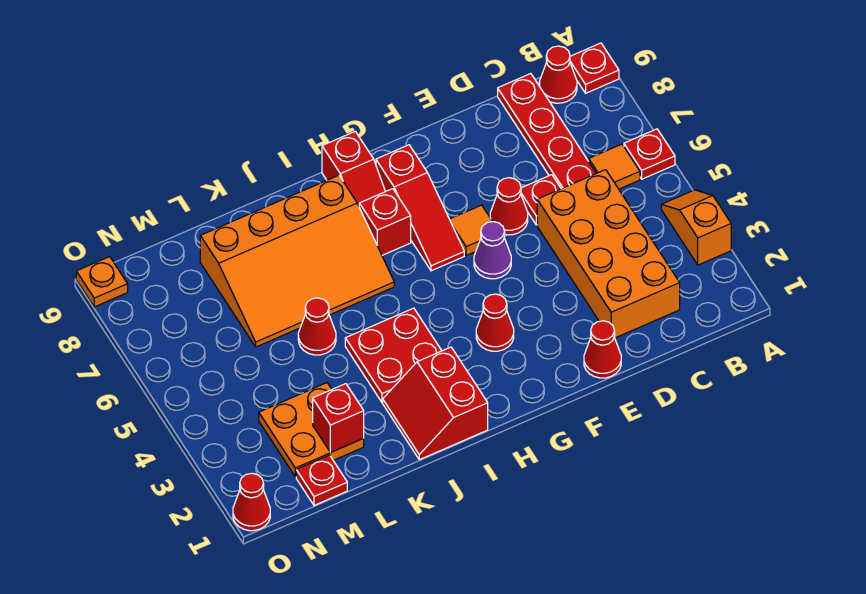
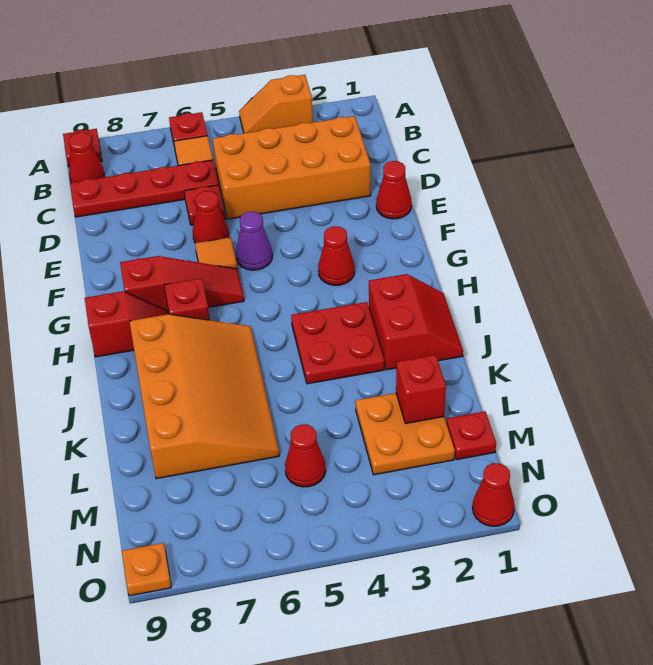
red 2x2 slope [383,347,488,460] -> red 2x2 slope turned to [369,274,463,370]
red 1x1 cone [298,298,336,355] -> red 1x1 cone moved to [285,425,326,487]

